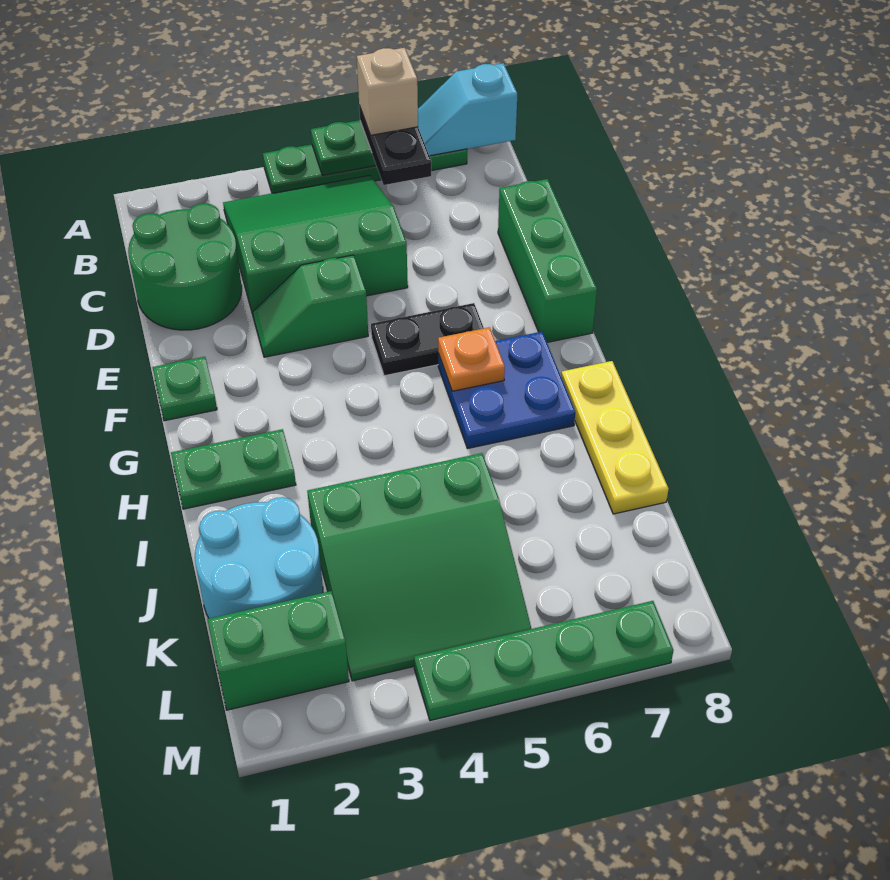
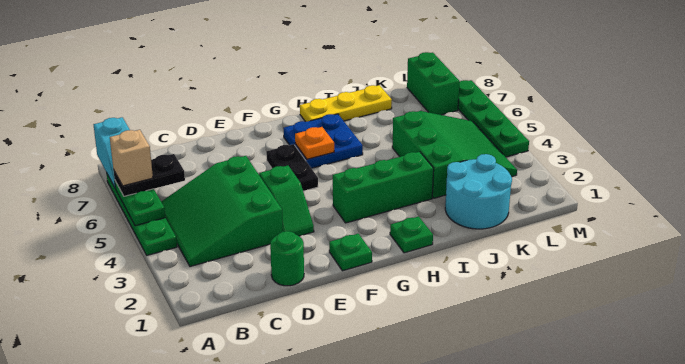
green 2x2 round brick [128,203,242,330] -> green 1x1 round brick [270,231,304,286]
green 1x3 brick [498,179,597,342] -> green 1x3 brick moved to [333,152,434,223]
green 1x2 plate [171,429,296,509] -> green 1x1 plate [390,216,433,253]
green 1x2 brick [207,591,349,710] -> green 1x2 brick moved to [407,52,460,115]

